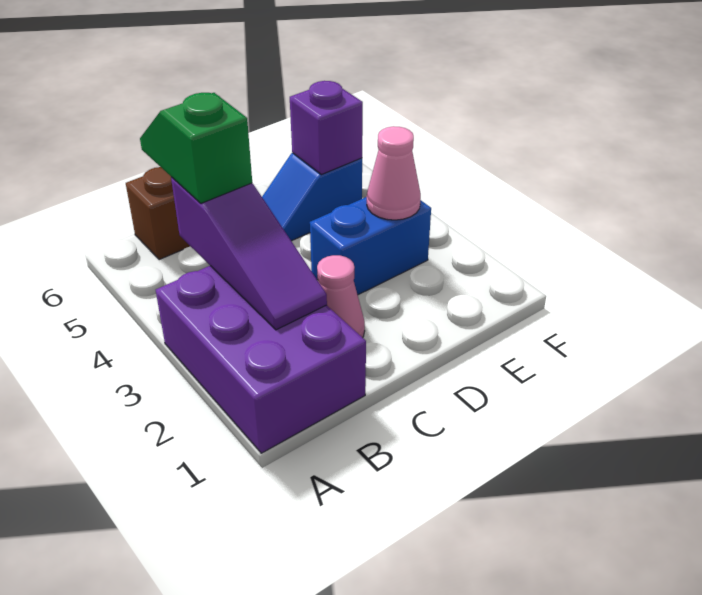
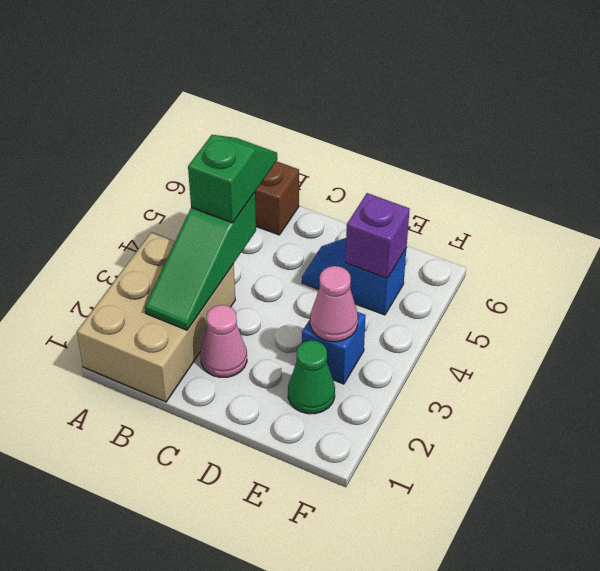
purple 2x3 brick [156,266,366,453] -> tan 2x3 brick [77,232,235,402]
purple 1x3 slope [171,177,327,330] -> green 1x3 slope [145,192,256,330]
blue 1x2 brick [310,197,431,295] -> blue 1x1 brick [302,312,366,384]
none -> green 1x1 cone [288,340,335,414]

